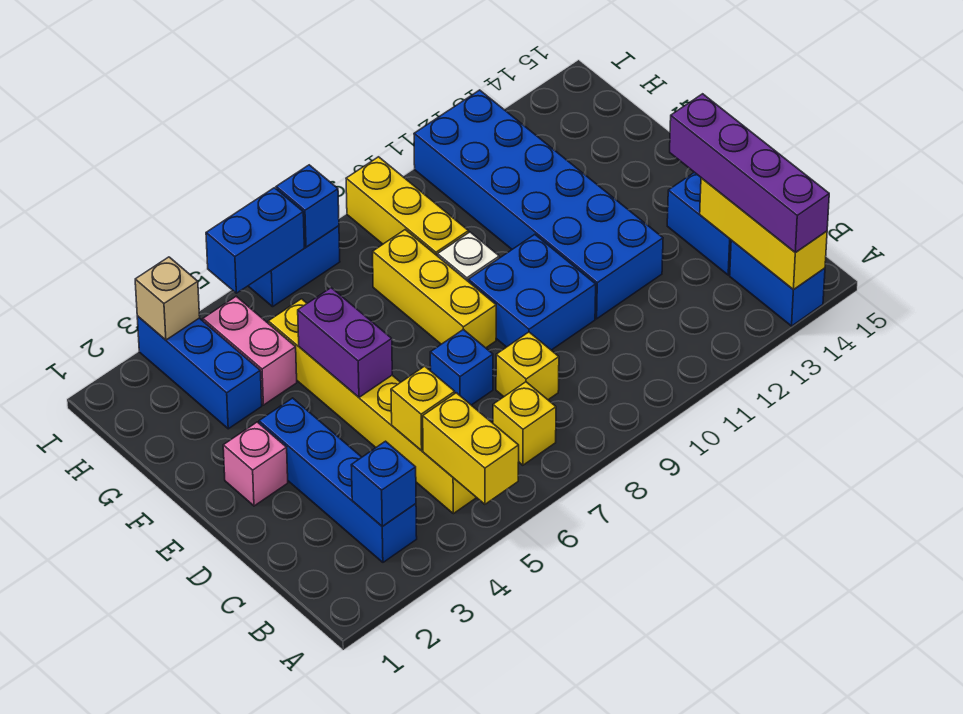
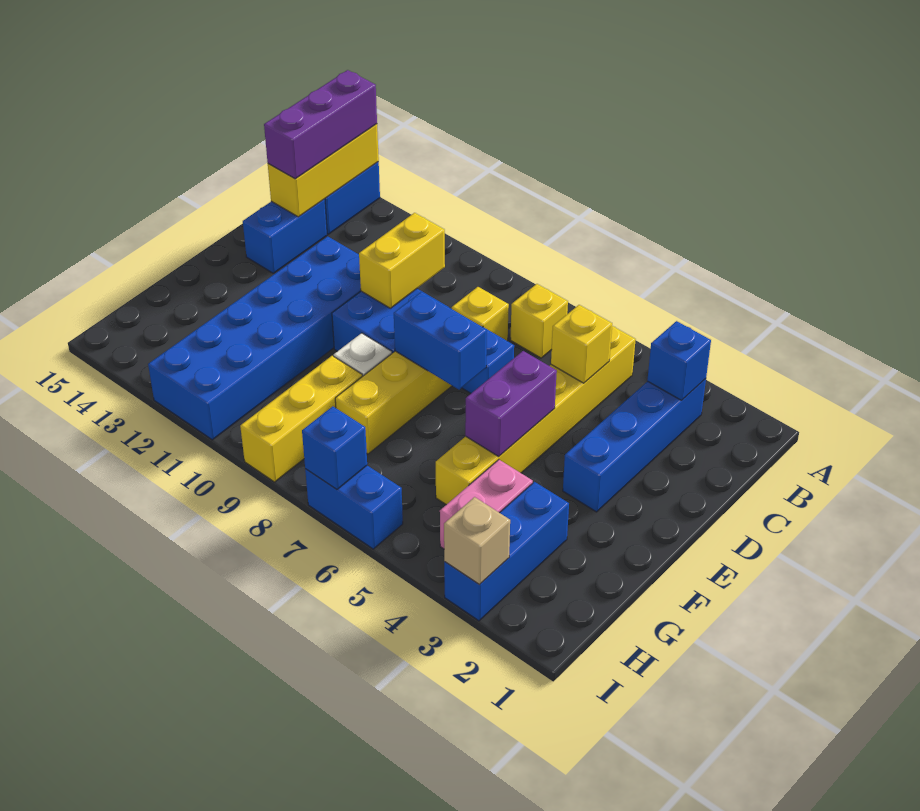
yellow 1x2 brick [423,393,519,504] -> yellow 1x2 brick moved to [359,213,445,308]
purple 1x4 brick [670,94,829,253] -> purple 1x3 brick [264,70,377,179]
pink 1x1 brick [223,422,288,506] -> none
blue 1x2 brick [206,188,304,293] -> blue 1x2 brick moved to [394,292,487,390]

